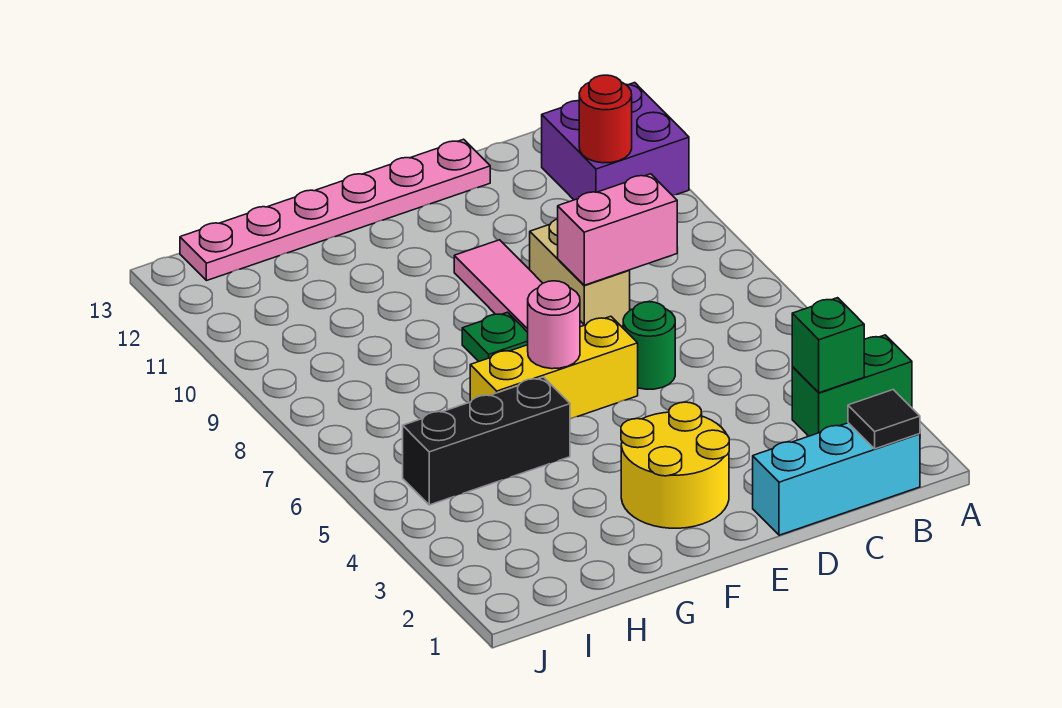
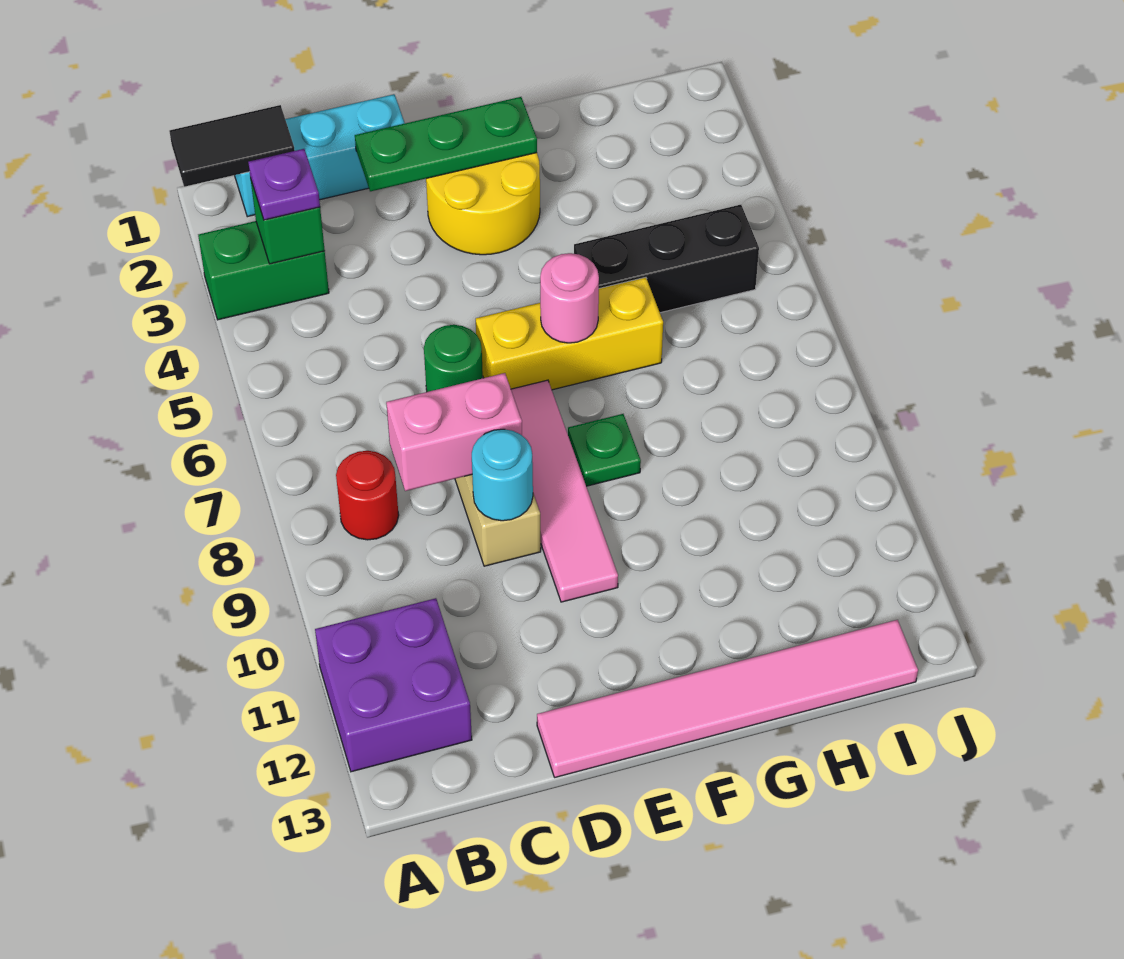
black 1x1 tile [848,390,920,449] -> black 1x2 tile [170,105,295,187]
none -> purple 1x1 plate [248,149,320,220]
red 1x1 round brick [579,75,632,163] -> red 1x1 round brick moved to [336,451,399,540]
none -> green 1x3 plate [355,97,537,191]
none -> cyan 1x1 round brick [472,429,533,521]
pink 1x6 plate [180,139,490,281] -> pink 1x6 tile [537,620,918,777]

